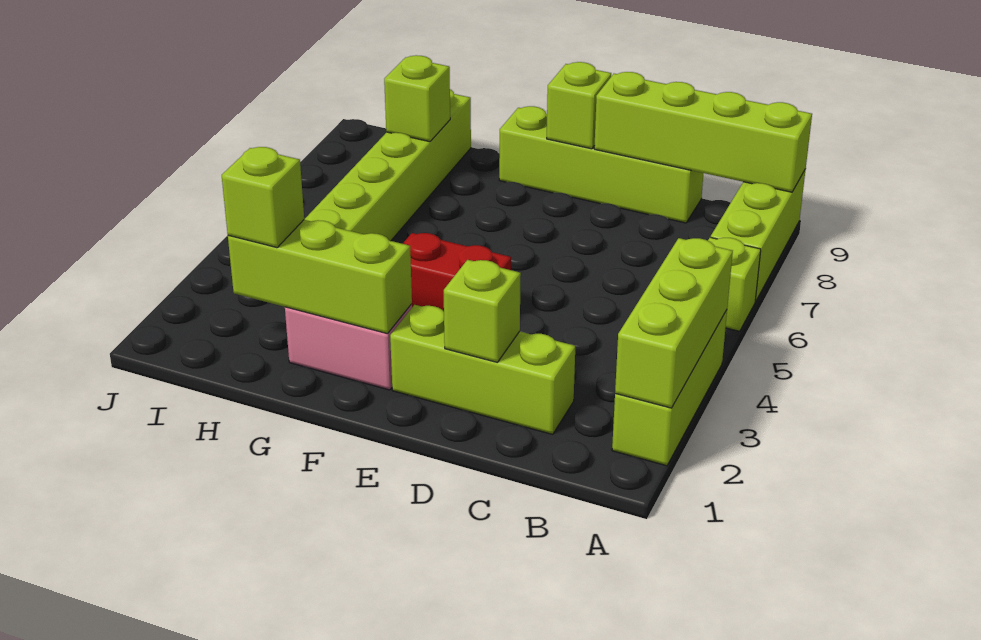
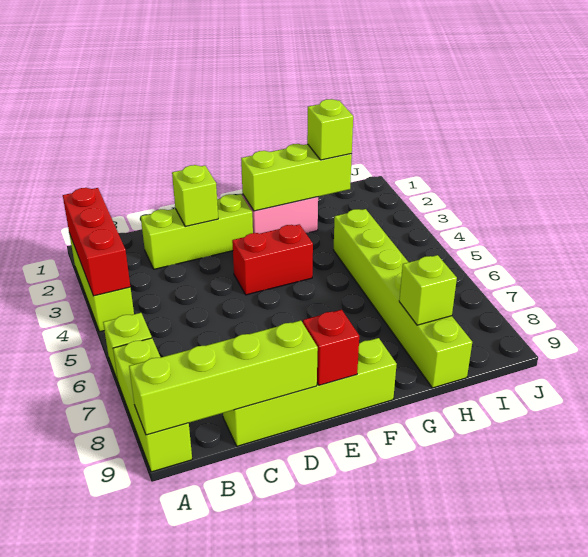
lime 1x3 brick [615,238,733,408] -> red 1x3 brick [63,188,130,296]
lime 1x1 brick [547,62,611,149] -> red 1x1 brick [303,310,359,385]

